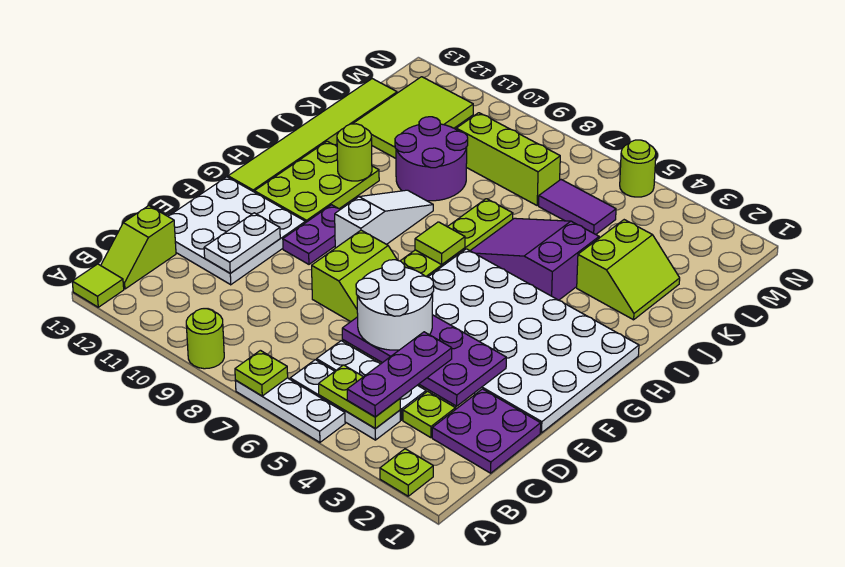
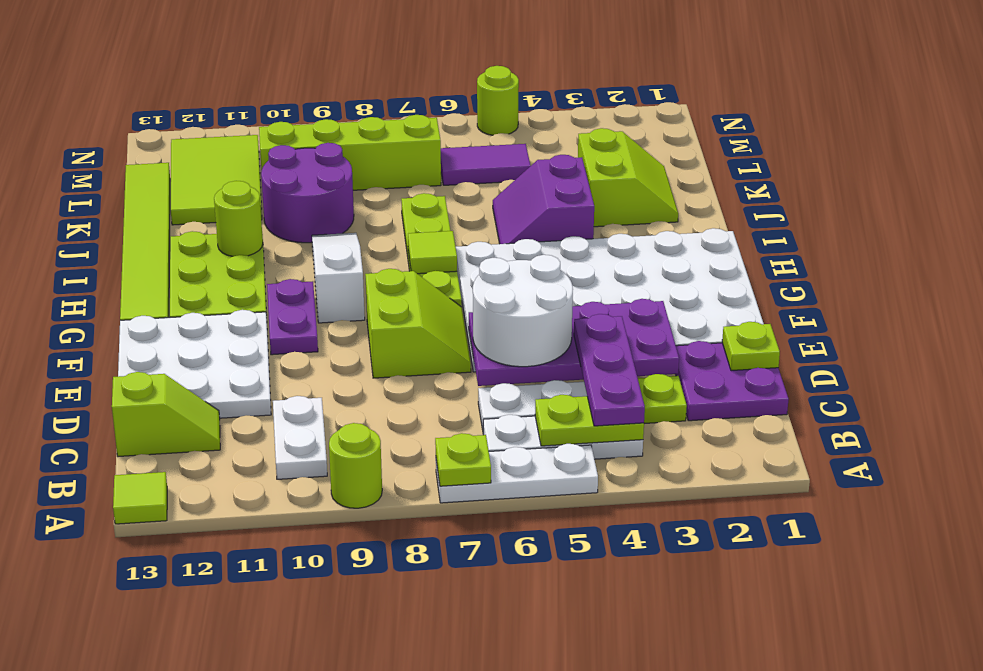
lime 1x1 plate [380,449,433,496] -> lime 1x1 plate moved to [722,322,780,371]
lime 1x2 slope [101,206,176,289] -> lime 1x2 slope turned to [112,372,220,457]
white 1x2 plate [204,213,280,273] -> white 1x2 plate moved to [273,396,327,479]
purple 2x3 slope [470,218,599,300] -> purple 2x2 slope [493,155,594,244]
lime 1x3 brick [456,113,560,205] -> lime 1x4 brick [259,115,441,190]

